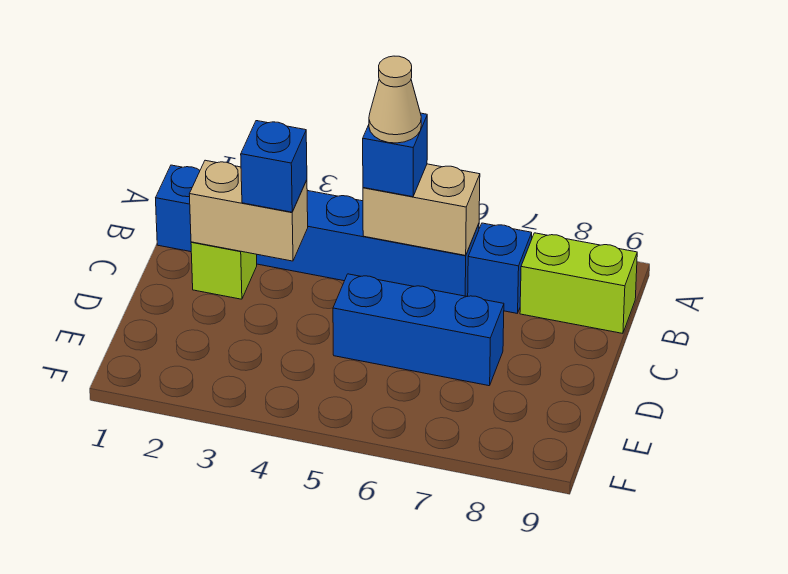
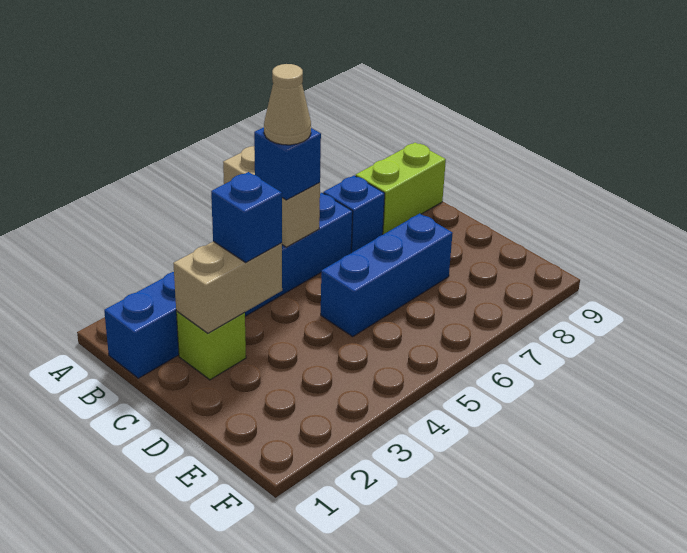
tan 1x2 brick [363,164,480,255] -> tan 1x2 brick turned to [223,146,320,247]

